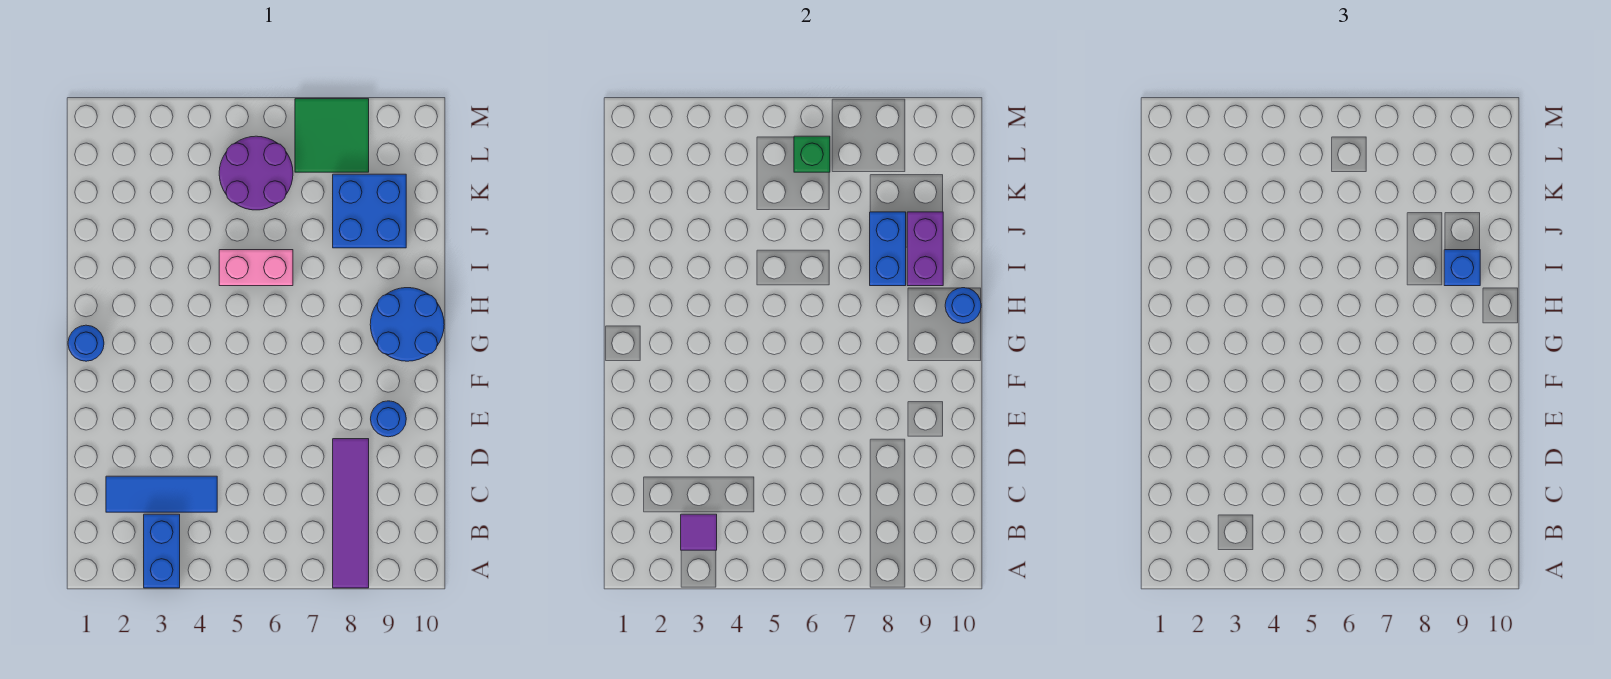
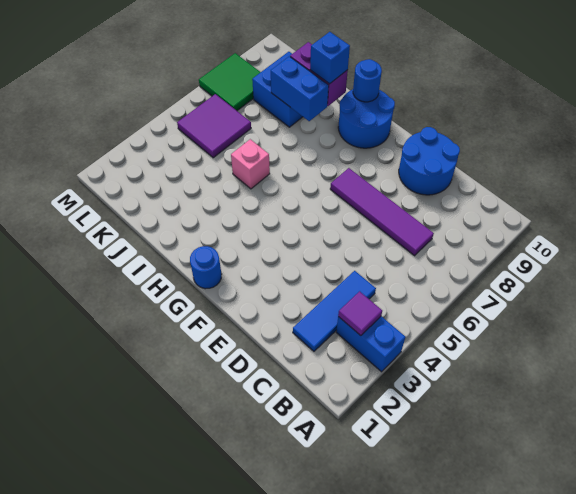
purple 1x4 tile [333,439,369,588] -> purple 1x4 tile moved to [330,168,434,256]
blue 1x1 round brick [371,401,406,437] -> blue 2x2 round brick [399,127,460,195]
pink 1x2 brick [219,250,293,286] -> pink 1x1 brick [231,139,270,189]
purple 2x2 round brick [219,136,293,210] -> purple 2x2 tile [177,94,251,158]
green 1x1 brick [794,136,830,172] -> none

